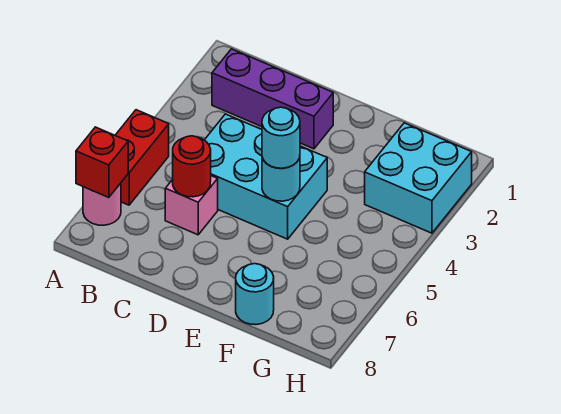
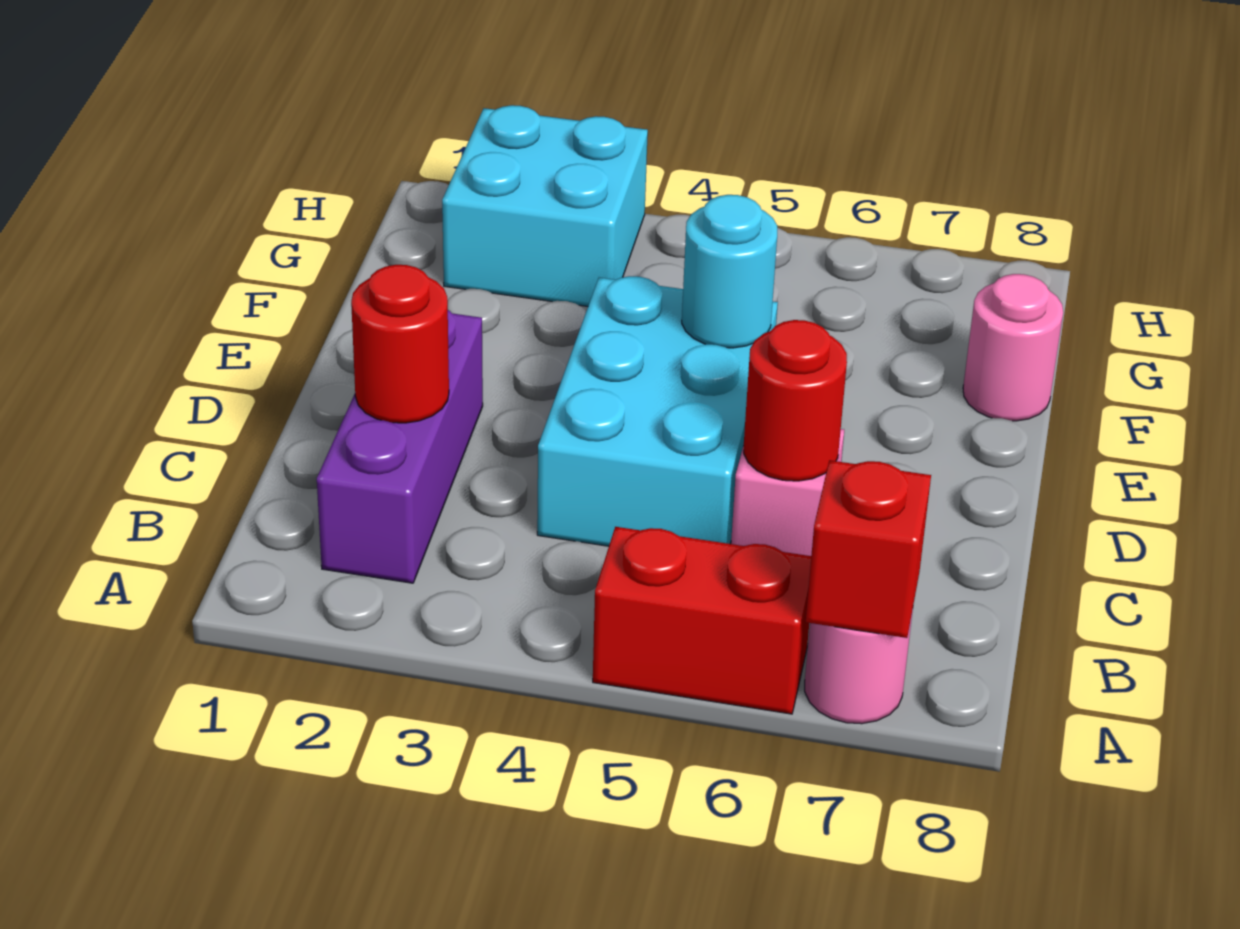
none -> red 1x1 round brick [351,265,449,423]
cyan 1x1 round brick [262,107,300,168] -> none
cyan 1x1 round brick [236,264,274,325] -> pink 1x1 round brick [963,274,1063,421]

